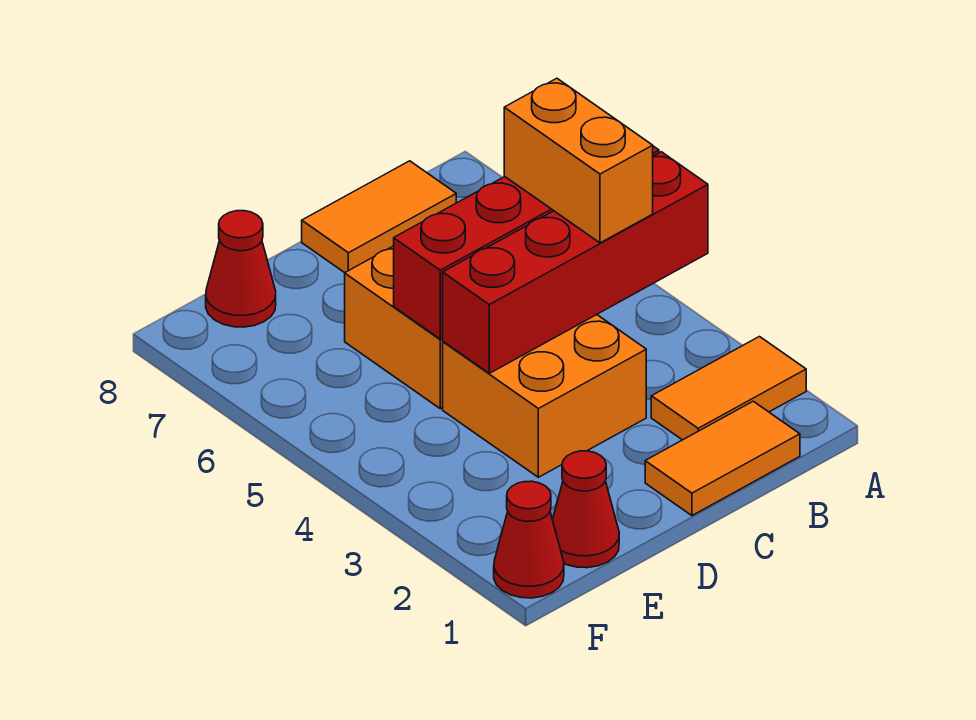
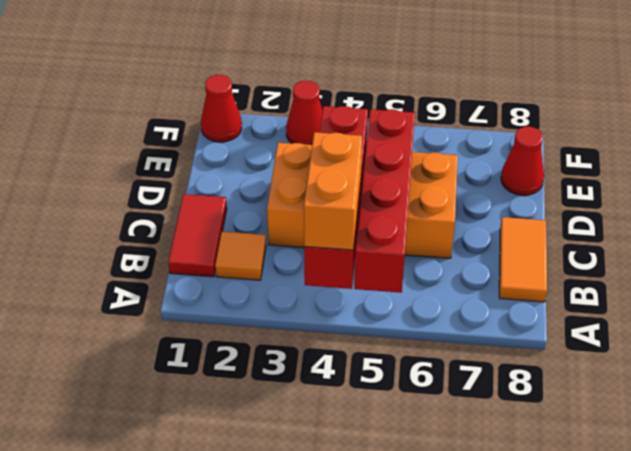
orange 1x2 tile [651,337,806,440] -> orange 1x1 tile [215,231,266,280]
orange 1x2 tile [645,401,800,516] -> red 1x2 tile [168,194,227,277]
orange 1x2 brick [504,78,653,243] -> orange 1x2 brick turned to [304,132,362,250]
red 1x1 cone [552,451,619,568] -> red 1x1 cone moved to [286,81,323,145]

